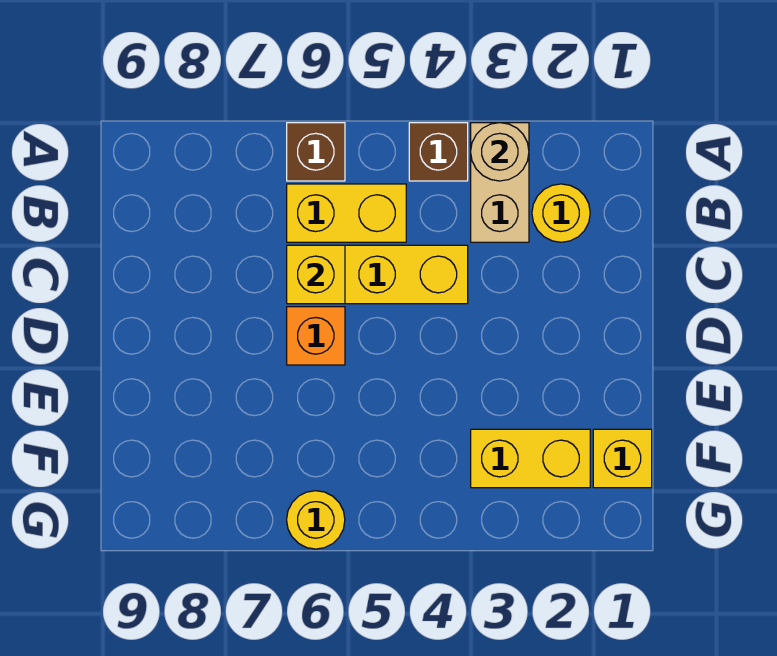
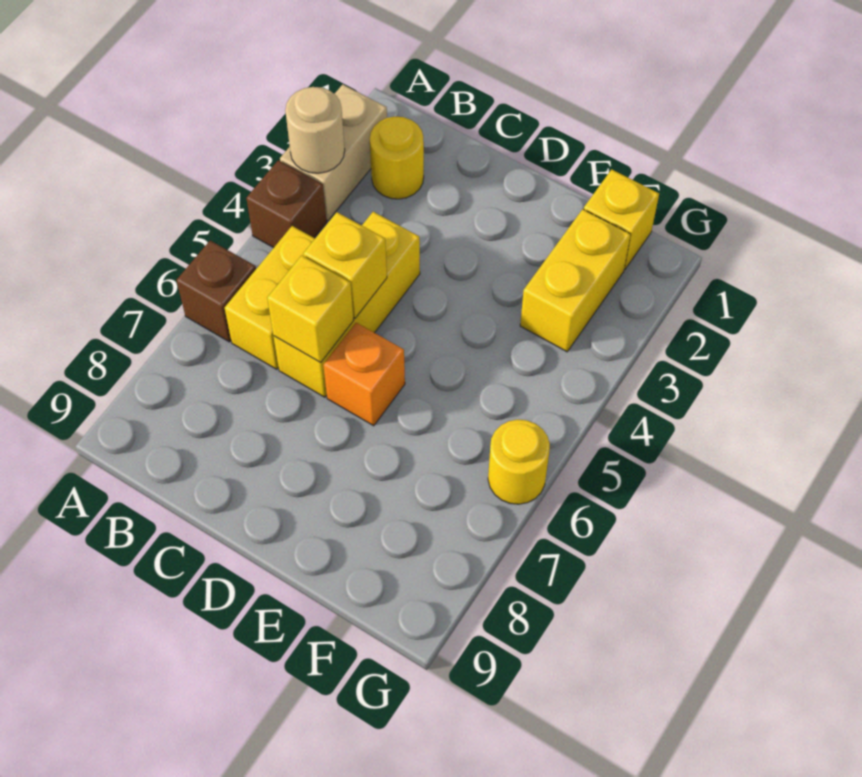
tan 1x2 brick [471,123,529,242] -> tan 1x2 brick turned to [280,84,387,221]
none -> yellow 1x1 brick [303,212,387,318]

